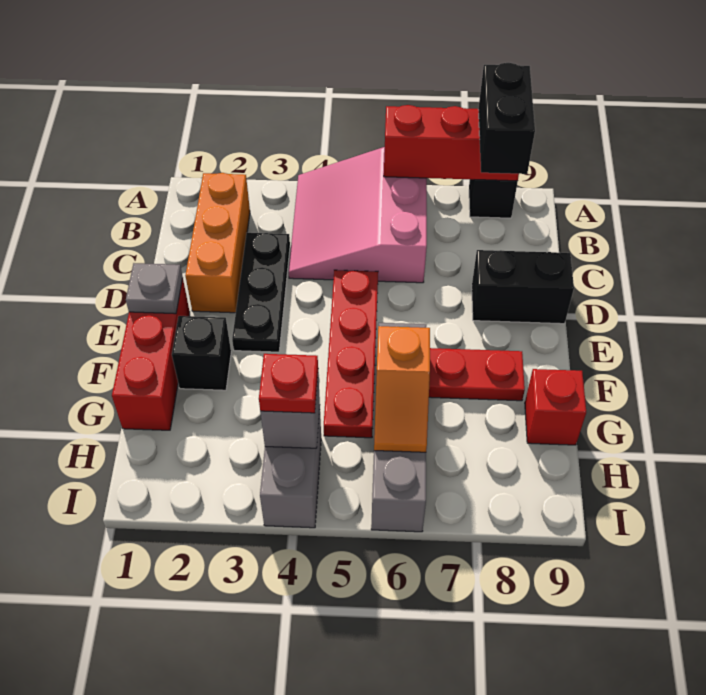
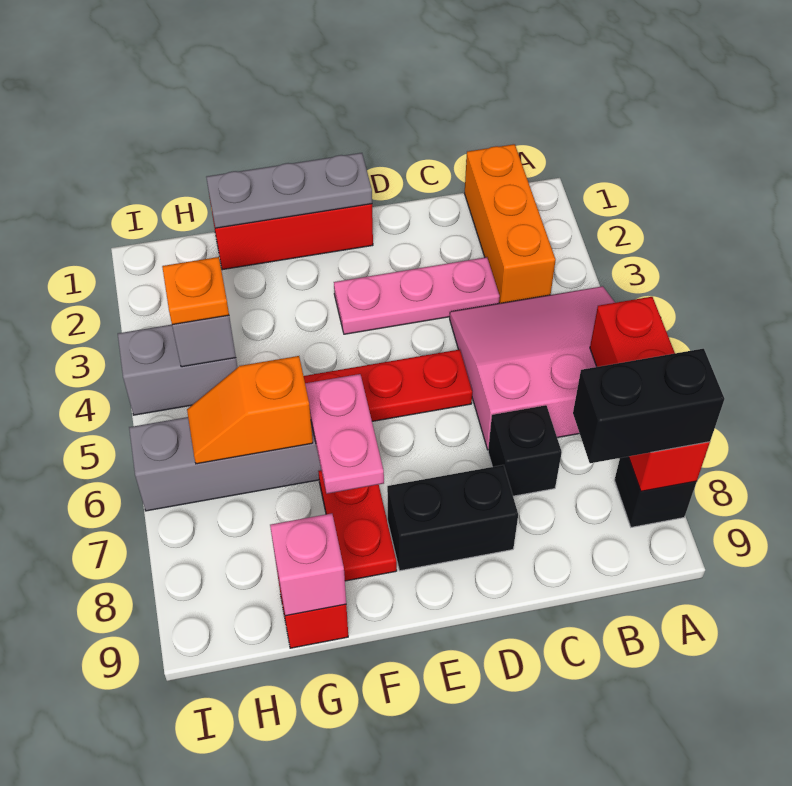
orange 1x3 brick [185,173,250,313] -> orange 1x3 brick turned to [465,144,556,303]
black 1x3 plate [232,233,290,352] -> pink 1x3 plate [334,257,500,334]
black 1x2 brick [472,250,574,324] -> black 1x2 brick turned to [387,465,518,571]
grey 1x1 plate [126,263,183,314] -> grey 1x3 plate [206,153,372,228]
black 1x1 brick [172,316,231,390] -> black 1x1 brick moved to [488,405,562,496]
none -> pink 1x2 plate [305,374,384,494]
none -> pink 1x1 brick [270,513,346,616]
red 1x1 plate [259,354,318,413] -> orange 1x1 plate [162,257,229,325]

